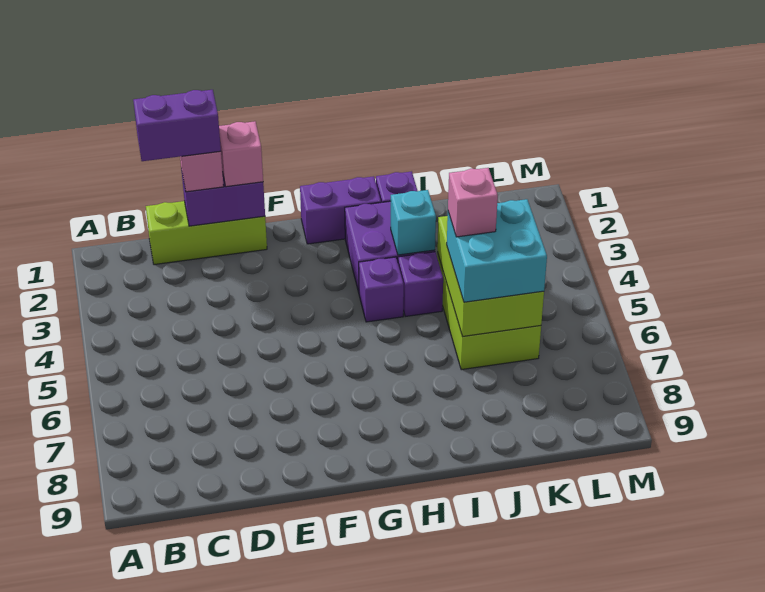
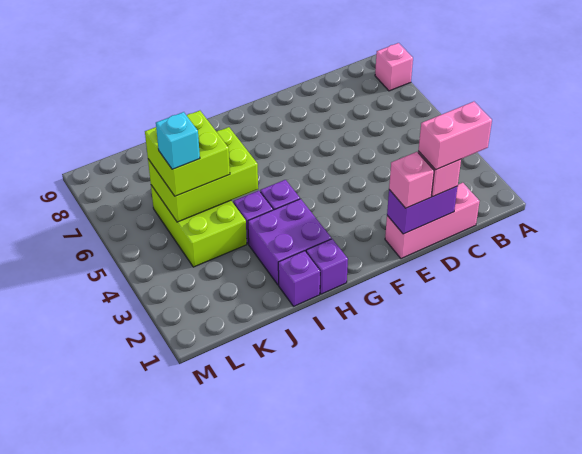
lime 1x3 brick [146,201,267,265] -> pink 1x3 brick [385,183,480,259]
purple 1x2 brick [133,90,221,161] -> pink 1x2 brick [418,102,492,170]
purple 1x2 brick [300,176,381,244] -> purple 1x1 brick [306,239,348,294]
cyan 1x1 brick [391,190,436,255] -> cyan 1x1 brick moved to [156,112,200,169]
lime 2x3 brick [437,216,544,337] -> lime 2x3 brick turned to [148,127,258,222]
cyan 2x2 brick [447,199,547,302] -> lime 2x2 brick [145,111,230,196]
pink 1x1 brick [448,168,498,237] -> pink 1x1 brick moved to [375,43,413,91]

